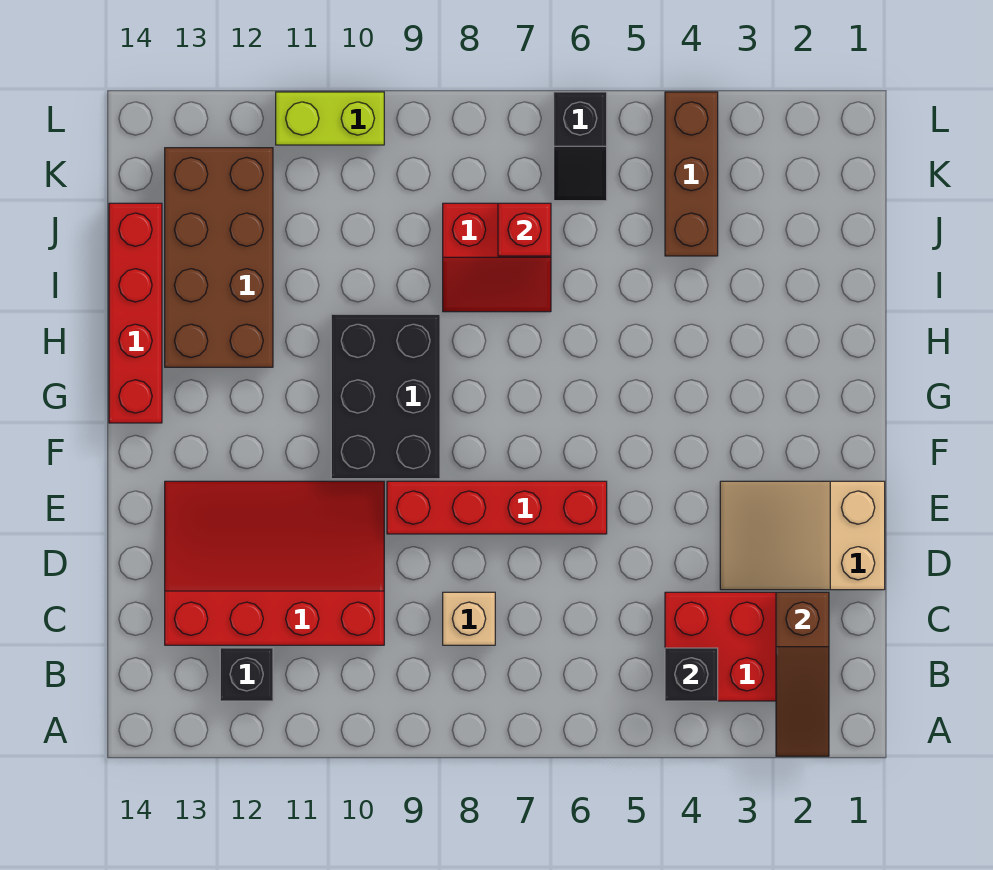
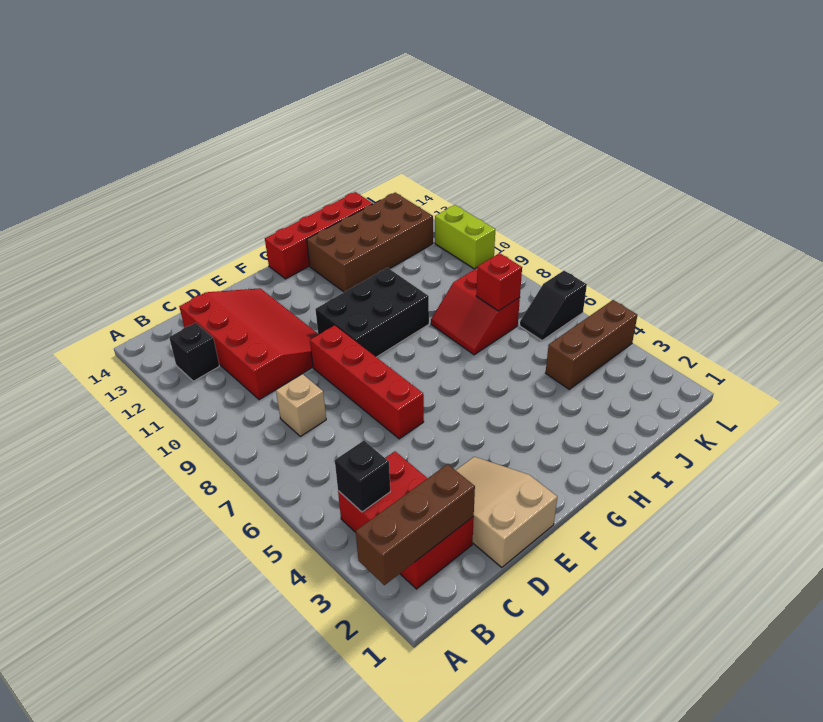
brown 1x3 slope [776,592,829,756] -> brown 1x3 brick [356,464,475,585]

